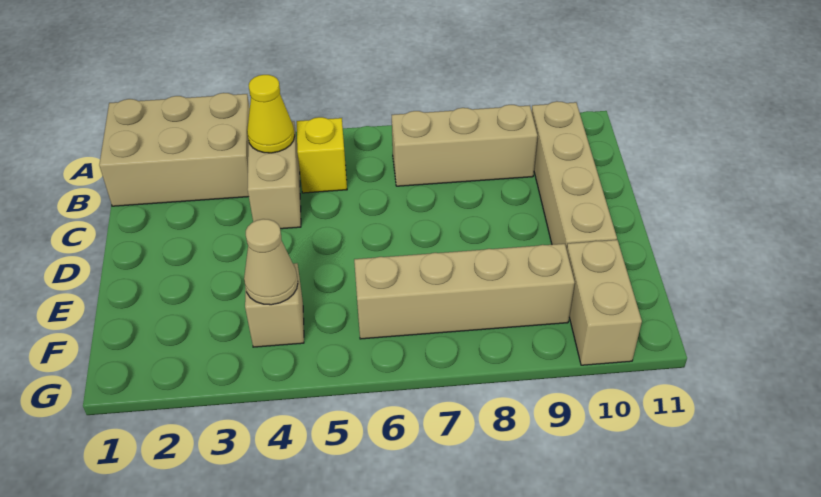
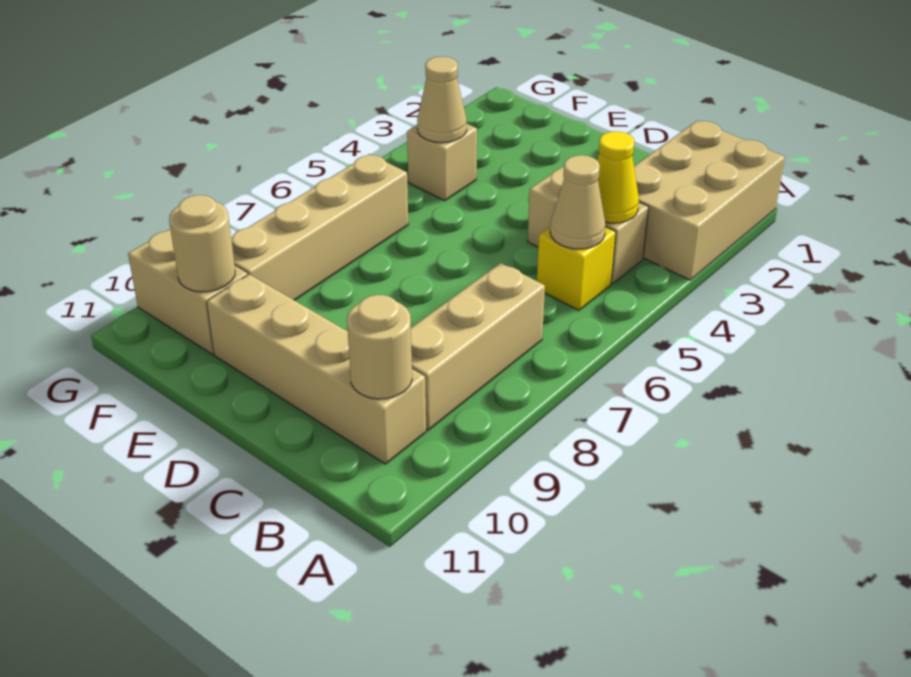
none -> tan 1x1 cone [550,155,606,249]
none -> tan 1x1 round brick [347,295,412,399]
none -> tan 1x1 round brick [169,195,235,292]

